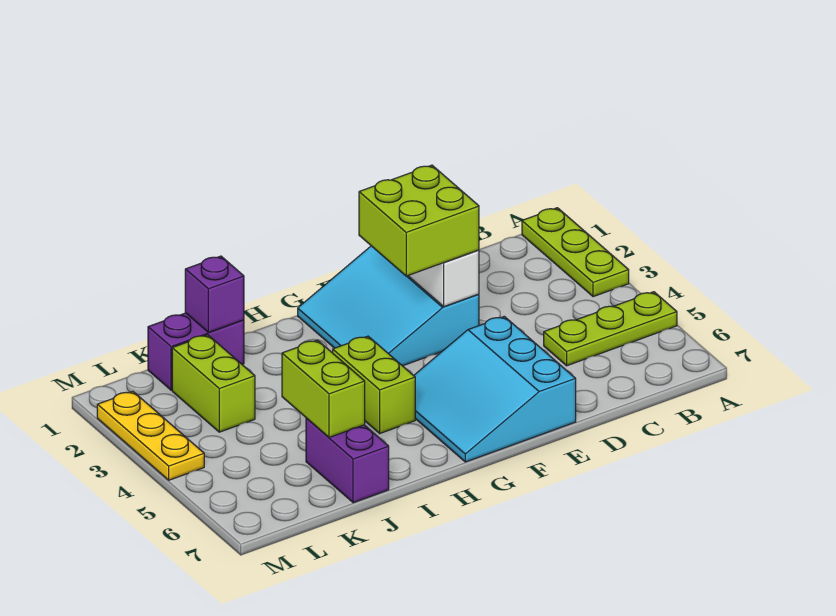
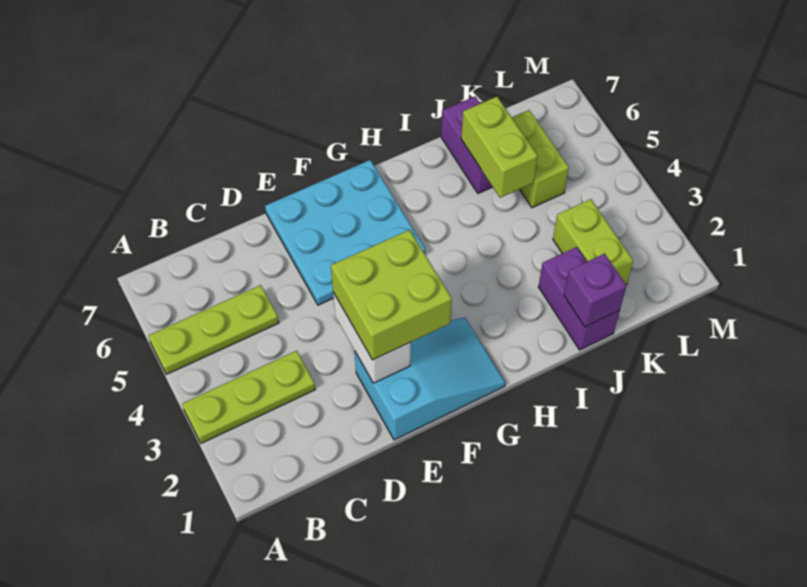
lime 1x3 plate [522,208,629,297] -> lime 1x3 plate turned to [182,351,315,443]
cyan 3x3 slope [298,246,479,366] -> cyan 2x3 slope [355,317,505,440]
cyan 3x3 slope [414,316,576,462] -> cyan 3x3 plate [265,160,425,305]
lime 1x2 brick [333,336,415,433] -> lime 1x2 brick moved to [512,110,569,208]
purple 1x2 brick [148,313,244,390] -> purple 1x2 brick turned to [539,247,620,350]
yellow 1x3 plate [97,391,204,480] -> none

